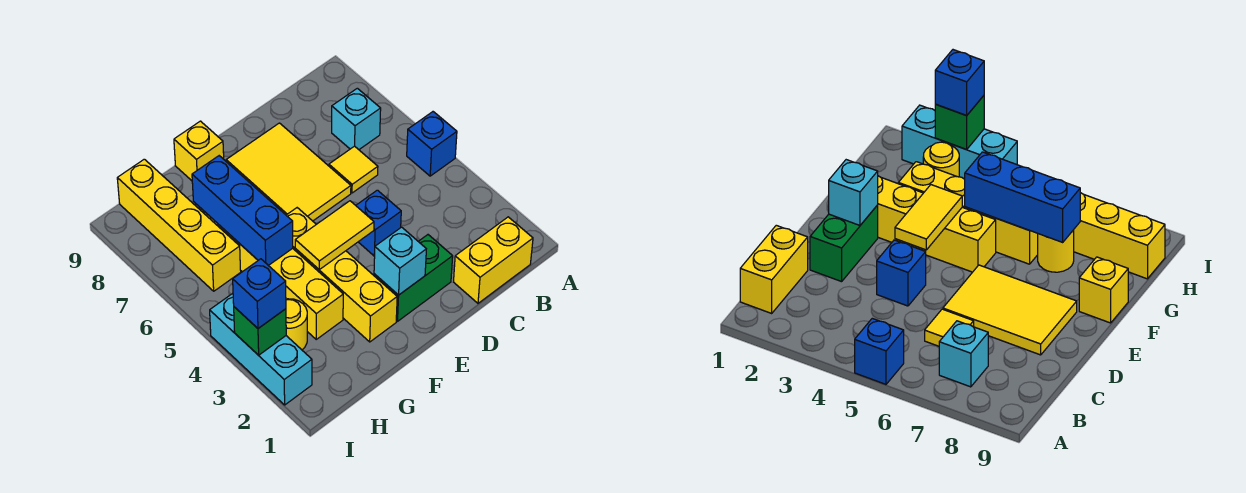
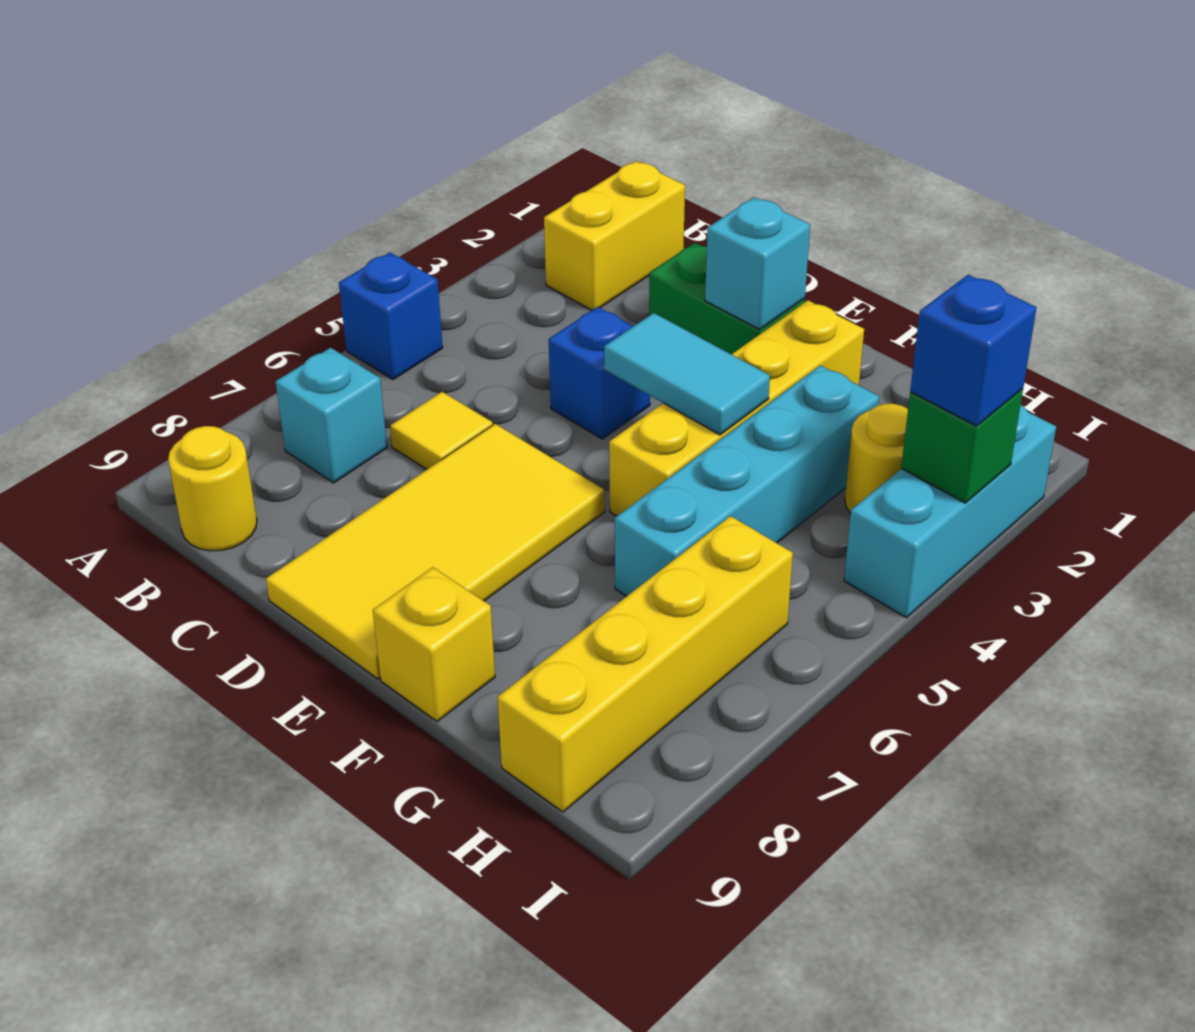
yellow 1x2 brick [454,217,533,303] -> yellow 1x2 brick turned to [544,161,685,310]
yellow 2x3 tile [226,123,351,221] -> yellow 2x4 tile [266,424,605,679]
yellow 1x2 tile [295,201,374,269] -> cyan 1x2 tile [604,313,770,435]
yellow 1x4 brick [218,224,343,339] -> cyan 1x4 brick [615,365,879,596]
blue 1x3 brick [192,156,293,266] -> none
yellow 1x1 round brick [1038,230,1074,272] -> yellow 1x1 round brick moved to [168,426,257,551]

